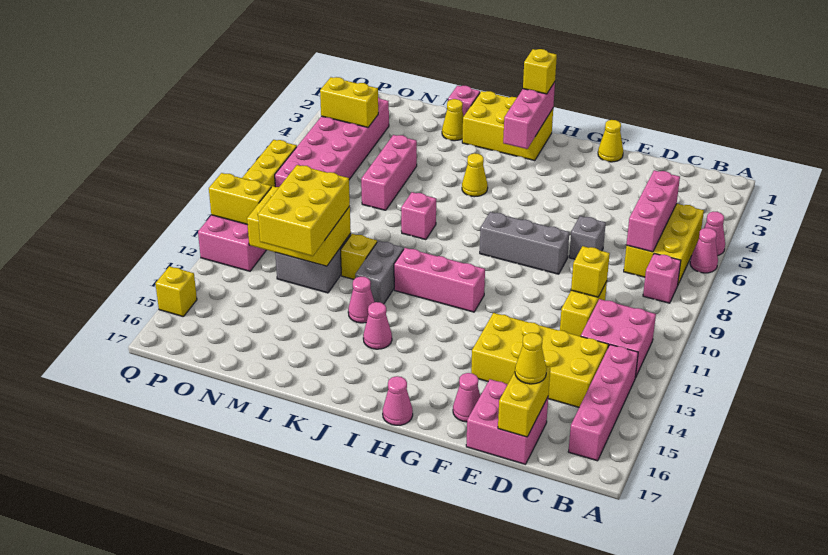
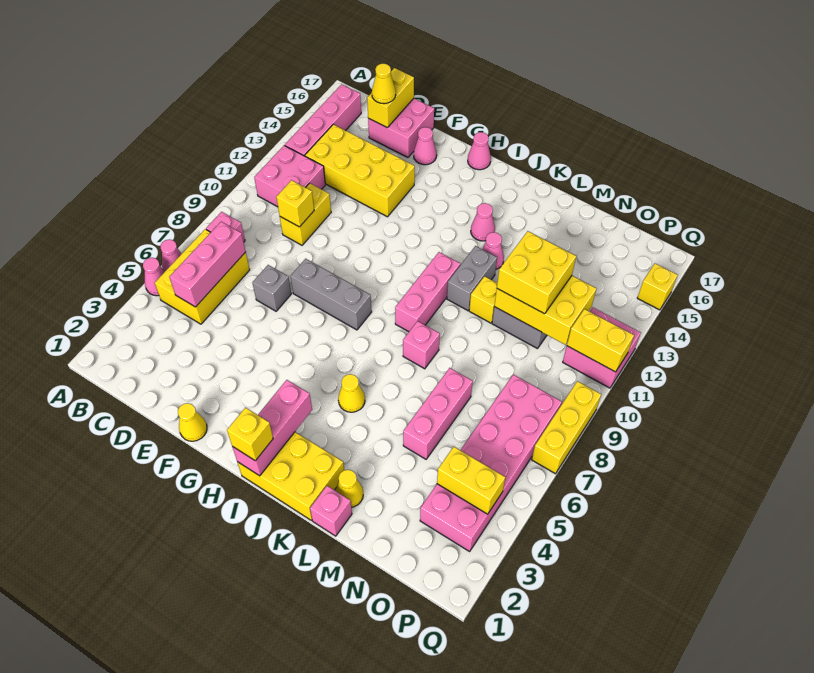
pink 1x3 brick [394,248,485,312] -> pink 1x3 brick turned to [395,252,460,332]
yellow 2x3 brick [258,165,350,256] -> yellow 2x2 brick [497,231,576,314]

